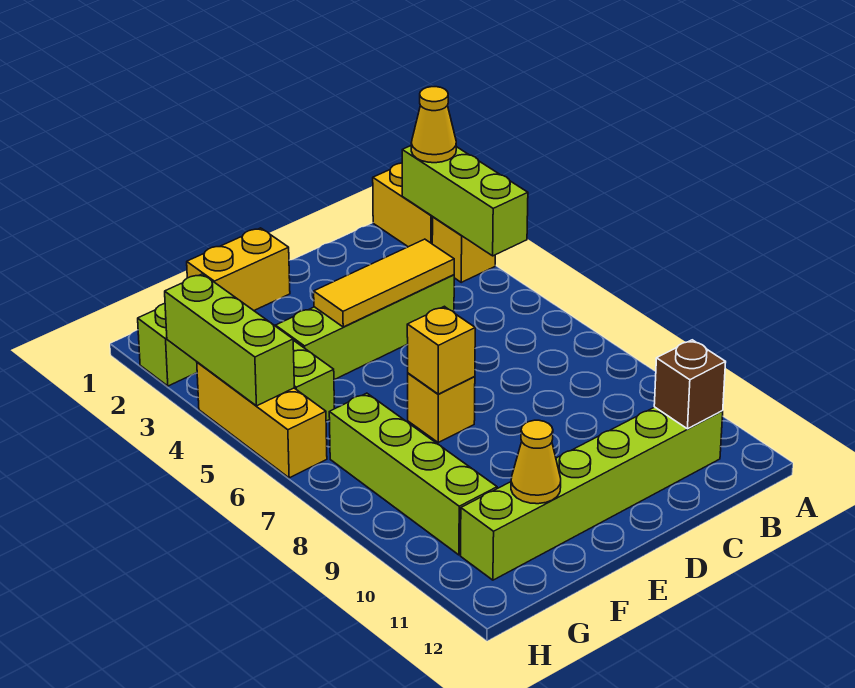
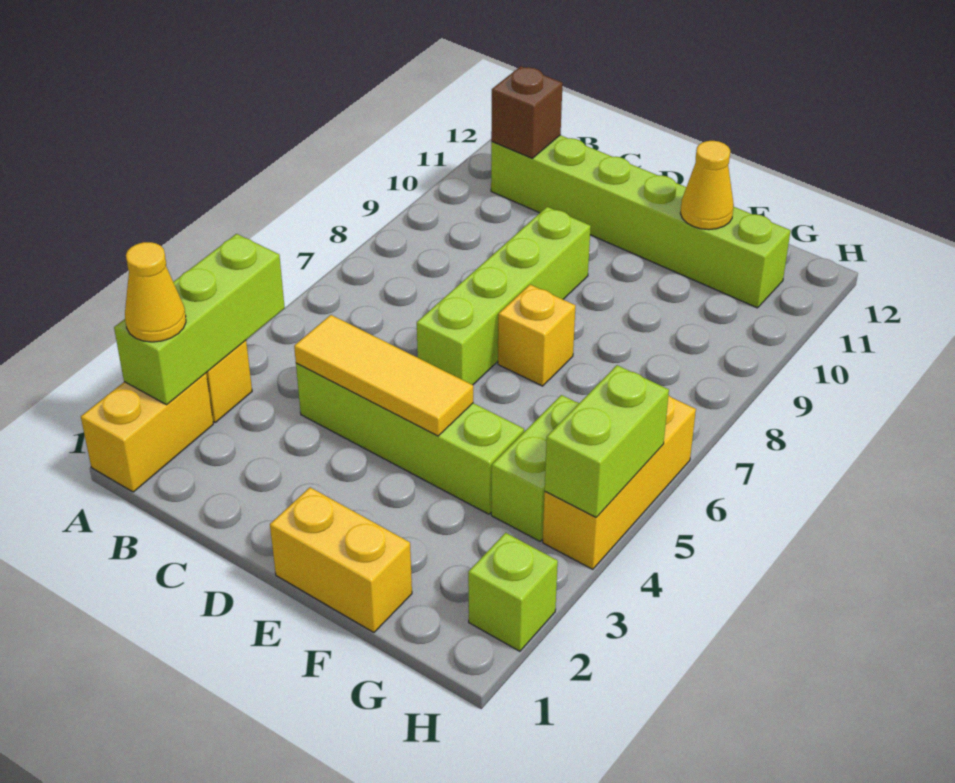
yellow 1x1 brick [407,306,475,394] -> none
lime 1x4 brick [329,393,497,555] -> lime 1x4 brick moved to [417,207,591,385]
lime 1x3 brick [165,274,294,406] -> lime 1x2 brick [545,365,669,517]

